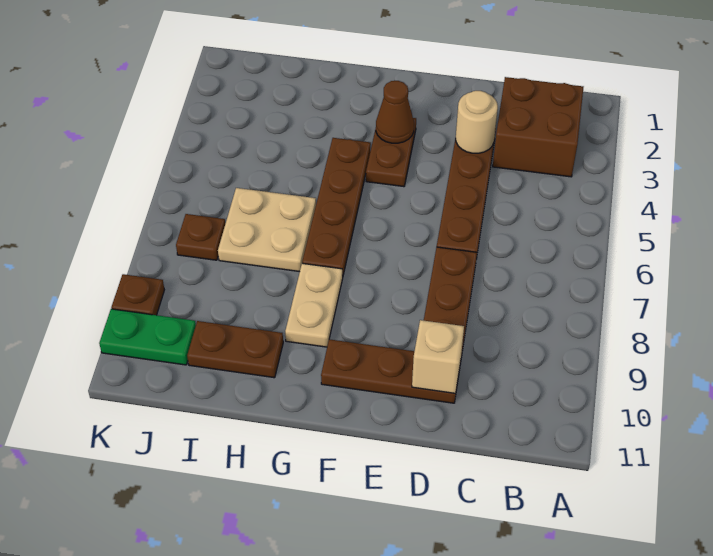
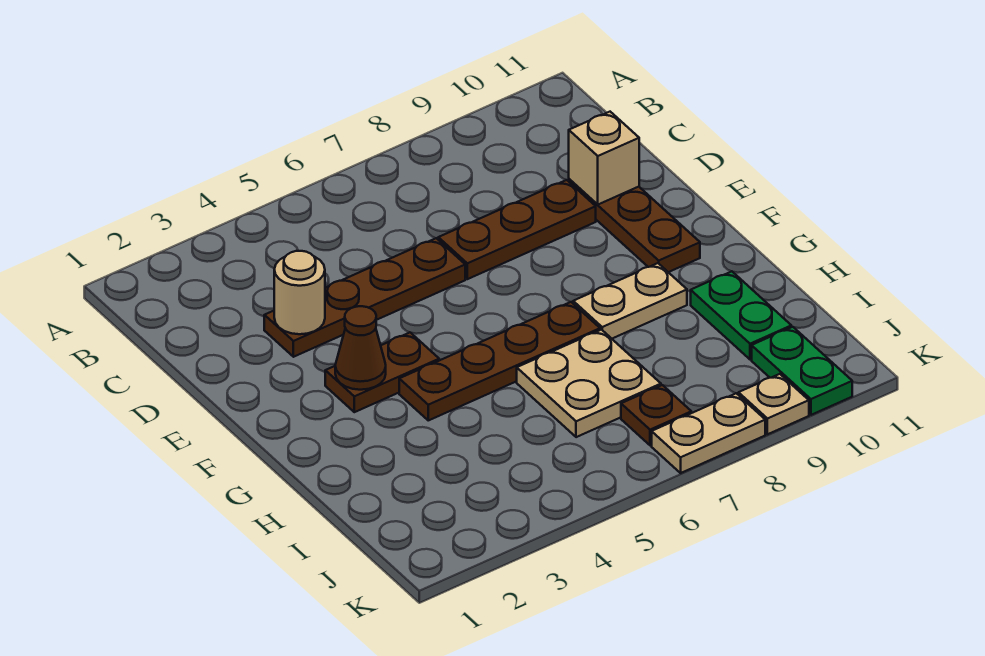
brown 2x2 brick [493,77,583,177] -> none
brown 1x2 plate [187,321,283,378] -> green 1x2 plate [691,271,791,360]
none -> tan 1x2 plate [652,393,765,473]
brown 1x1 plate [111,274,164,315] -> tan 1x1 plate [738,374,809,434]

